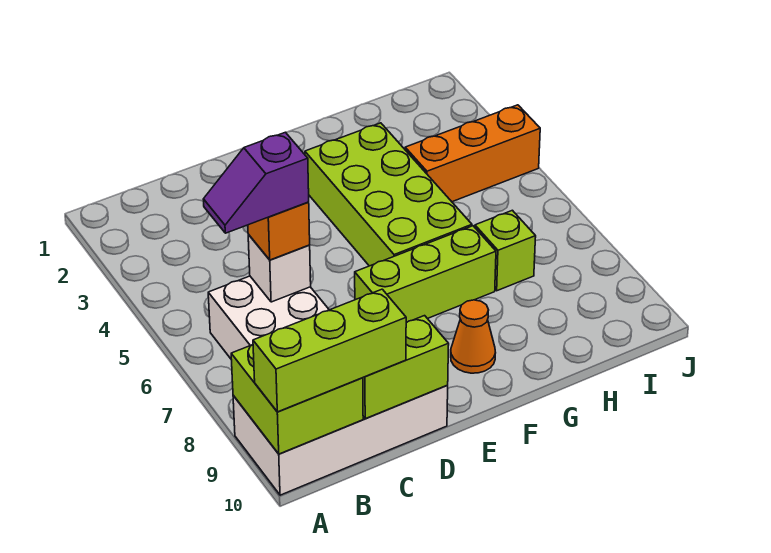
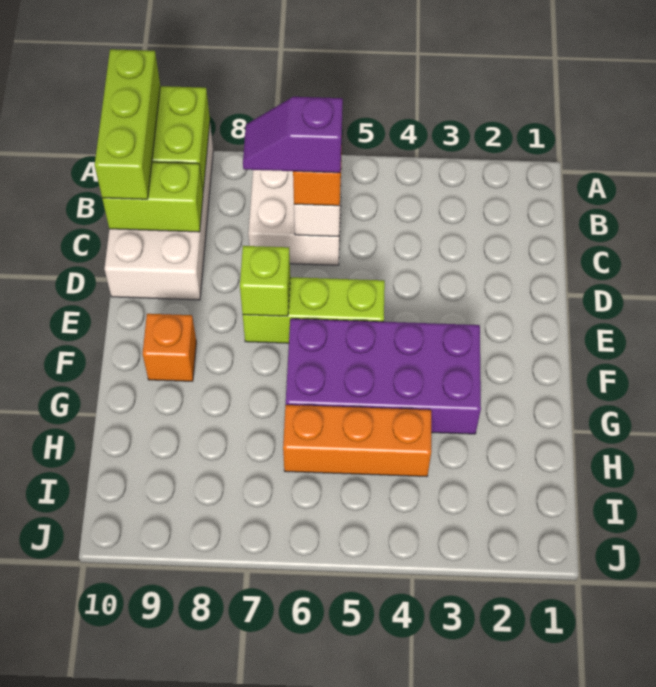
purple 1x2 slope [203,132,309,233] -> purple 1x2 slope turned to [243,97,343,173]
lime 1x2 brick [363,316,449,419] -> lime 1x2 brick turned to [102,162,203,232]
lime 1x3 brick [355,226,496,323] -> lime 1x3 brick turned to [243,277,385,343]
lime 2x4 brick [305,123,472,266] -> purple 2x4 brick [286,319,481,434]
orange 1x1 cone [451,300,496,373] -> orange 1x1 brick [143,314,196,381]
orange 1x3 brick [405,105,540,202] -> orange 1x3 brick turned to [283,405,431,477]
lime 1x1 brick [475,210,536,291] -> lime 1x1 brick moved to [240,246,290,316]

